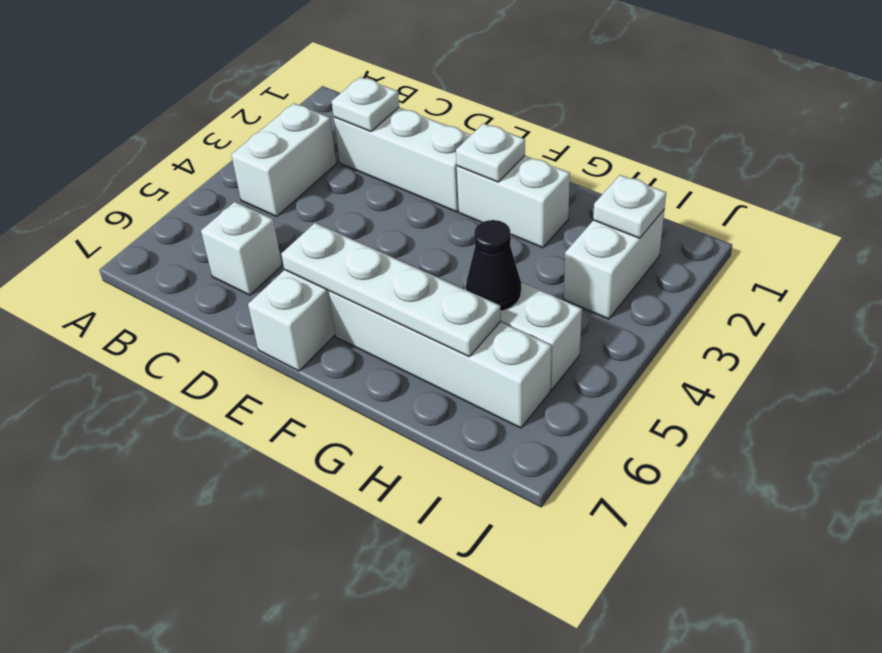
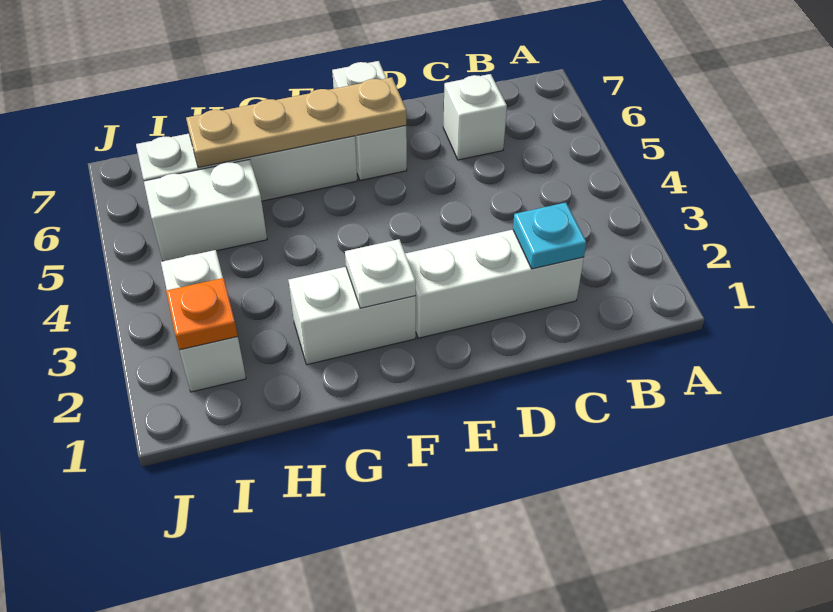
white 1x2 brick [231,103,336,217] -> none
white 1x1 plate [331,77,399,131] -> cyan 1x1 plate [513,203,586,269]
white 1x4 plate [281,223,501,356] -> tan 1x4 plate [186,77,406,168]
black 1x1 cone [466,220,521,311] -> none
white 1x1 plate [593,175,666,238] -> orange 1x1 plate [166,278,238,350]

